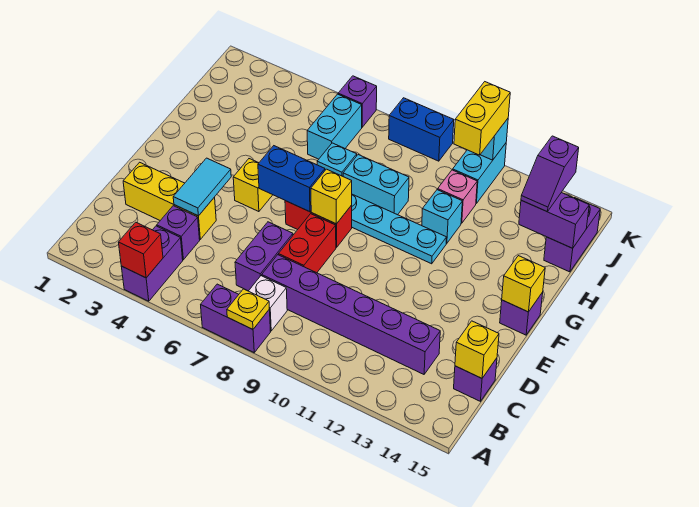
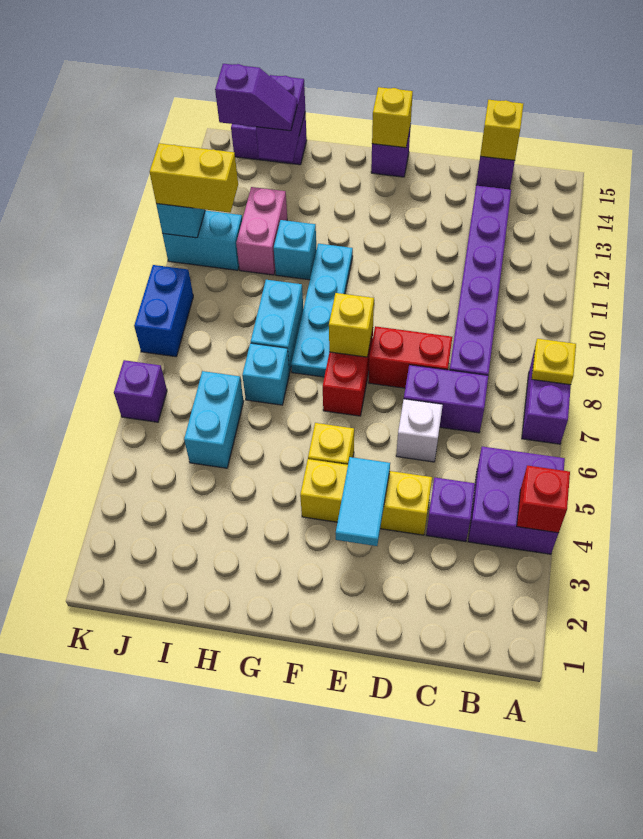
purple 1x2 brick [121,226,183,301] -> purple 2x2 brick [468,447,565,554]
white 1x1 brick [249,276,287,331] -> white 1x1 brick moved to [396,399,443,462]
yellow 1x3 brick [123,162,216,239] -> yellow 1x3 brick turned to [300,459,432,535]
cyan 1x2 tile [173,158,231,216] -> cyan 1x2 tile turned to [336,457,390,546]
blue 1x2 brick [258,146,325,212] -> none
cyan 1x2 brick [307,94,362,159] -> cyan 1x2 brick turned to [184,371,244,468]
pink 1x1 brick [438,170,477,223] -> pink 1x2 brick [236,187,287,275]

